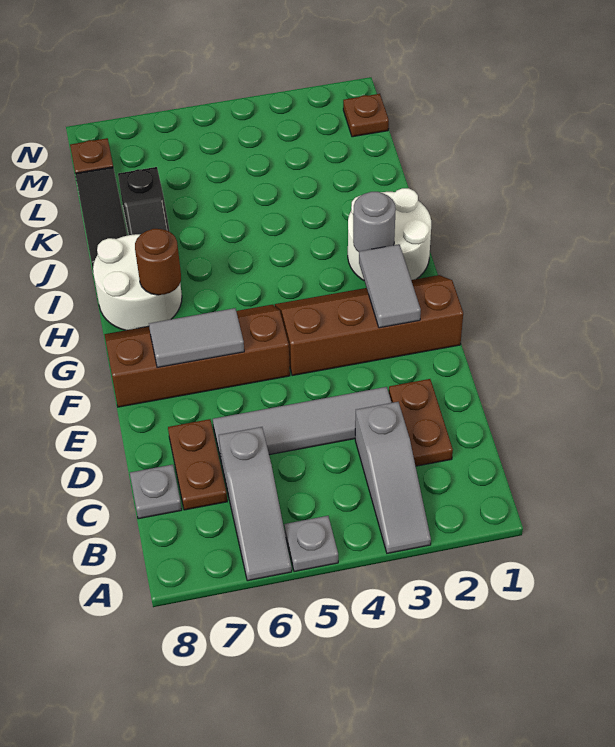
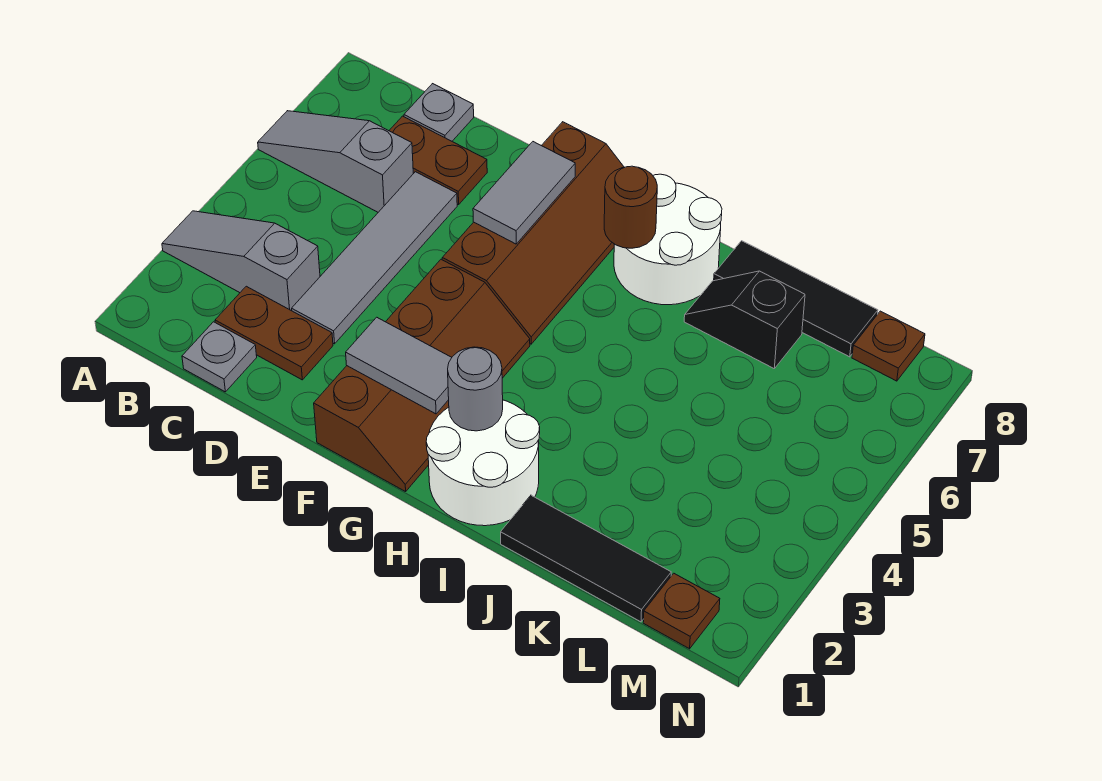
grey 1x1 plate [284,516,338,572] -> grey 1x1 plate moved to [182,322,257,392]
none -> black 1x3 tile [501,495,671,622]

